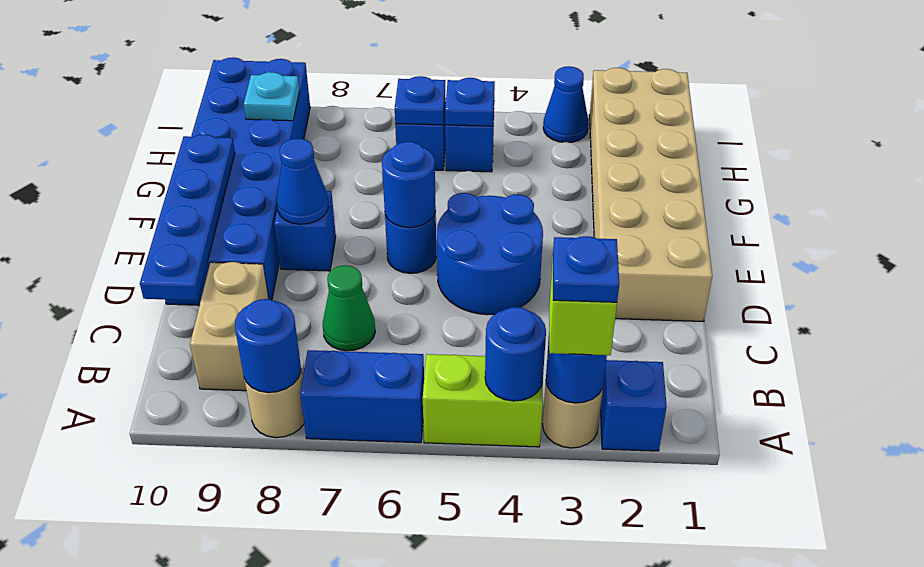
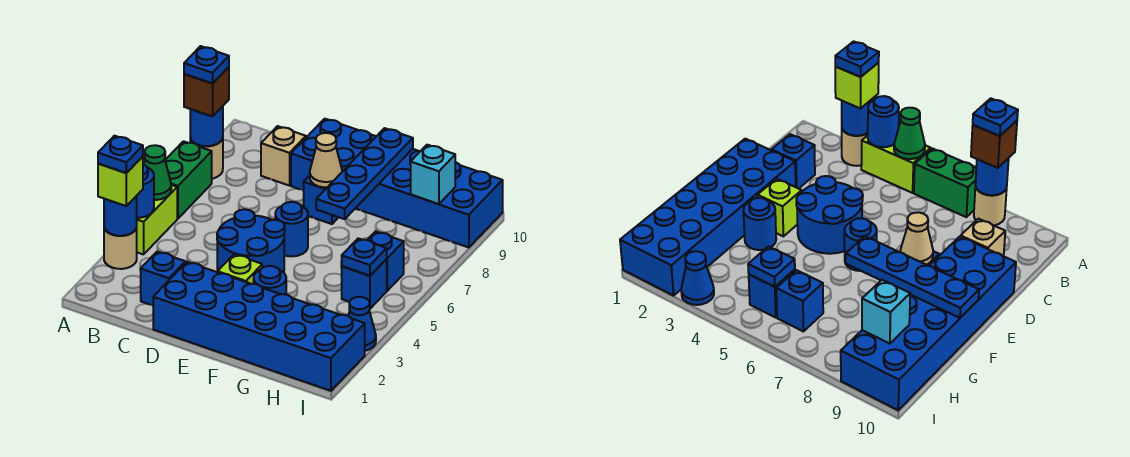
blue 1x1 brick [601,360,667,451] -> blue 1x1 brick moved to [141,252,185,306]
blue 1x2 brick [300,350,424,443] -> green 1x2 brick [165,141,212,219]
none -> brown 1x1 brick [184,67,229,117]
tan 1x2 brick [190,262,268,391] -> tan 1x1 brick [261,126,306,186]
green 1x1 cone [323,265,375,351] -> green 1x1 cone moved to [144,145,171,200]
blue 1x4 plate [140,134,235,300] -> blue 1x4 plate turned to [316,128,413,219]
tan 2x6 brick [590,68,712,321] -> blue 2x6 brick [153,262,365,391]
none -> lime 1x1 brick [218,254,262,284]
blue 1x1 round brick [382,142,436,228] -> blue 1x1 round brick moved to [254,266,286,295]
blue 1x1 cone [277,138,329,224] -> tan 1x1 cone [310,133,342,187]
blue 1x1 plate [395,76,445,125] -> blue 1x1 plate moved to [184,46,229,84]
cyan 1x1 plate [244,72,299,121] -> cyan 1x1 brick [411,145,455,204]

